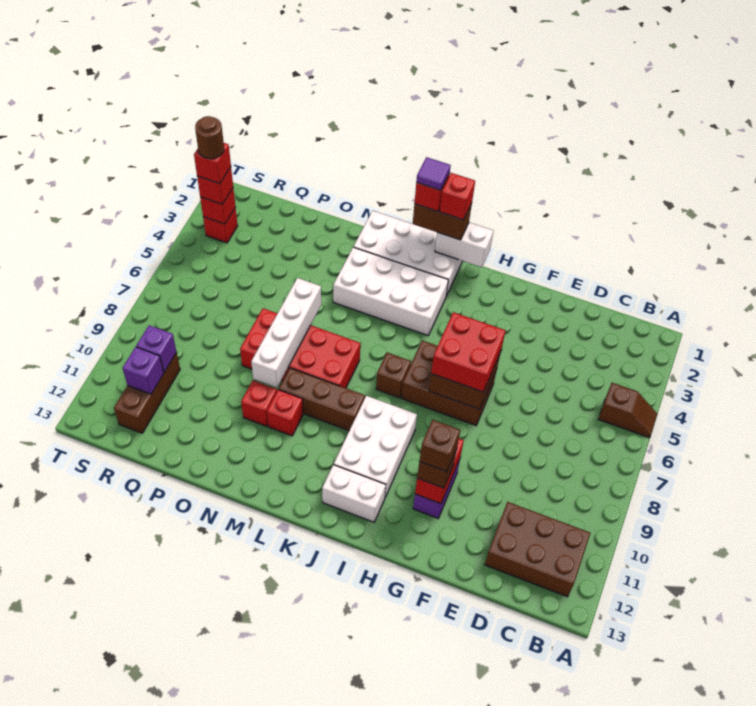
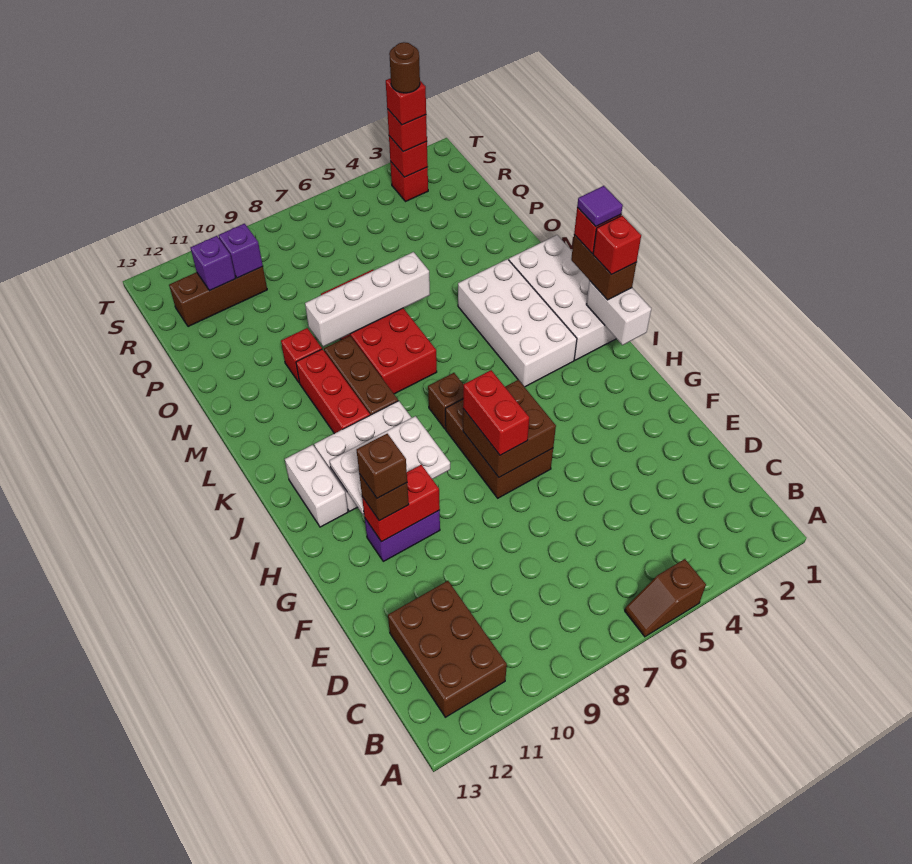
brown 1x2 slope [598,383,657,438] -> brown 1x2 slope turned to [625,559,706,637]
red 2x2 brick [431,312,506,392] -> red 1x2 brick [463,370,529,455]
none -> white 2x3 plate [330,416,450,516]
red 1x1 brick [267,390,303,436] -> red 1x3 brick [296,349,370,434]

